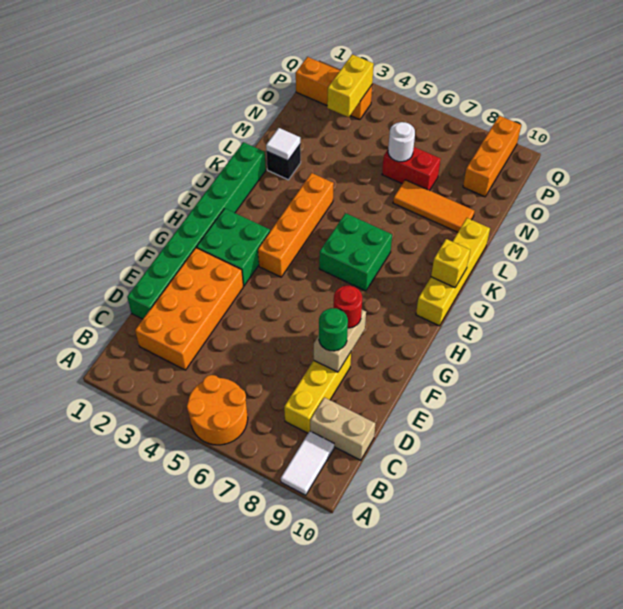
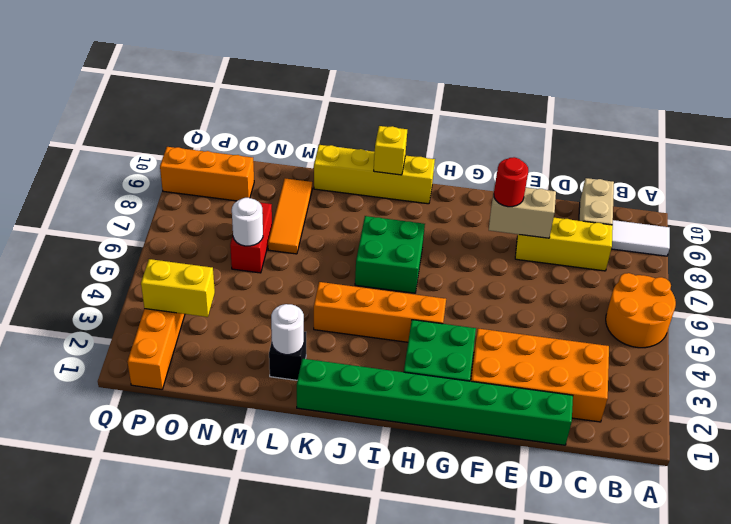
green 1x1 round brick [319,308,348,351] -> none
white 1x1 tile [266,128,300,161] -> white 1x1 round brick [271,304,304,355]

